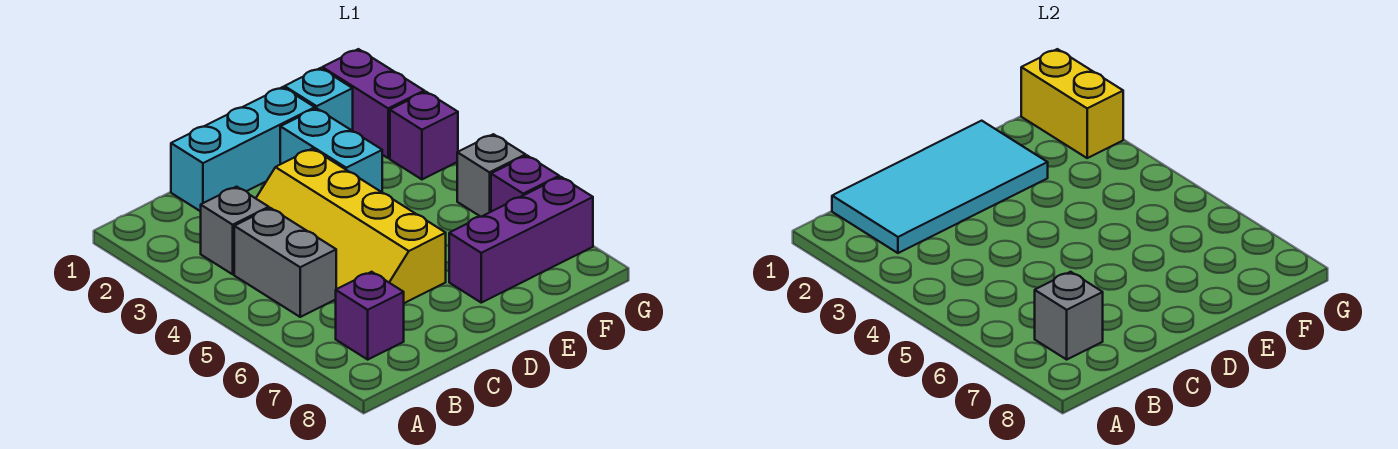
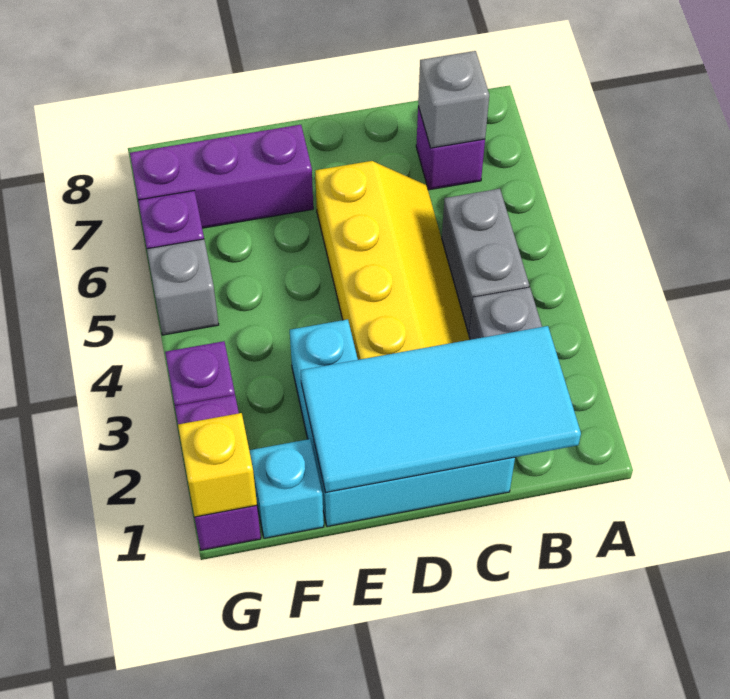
yellow 1x2 brick [1021,49,1123,158] -> yellow 1x1 brick [178,413,257,517]

